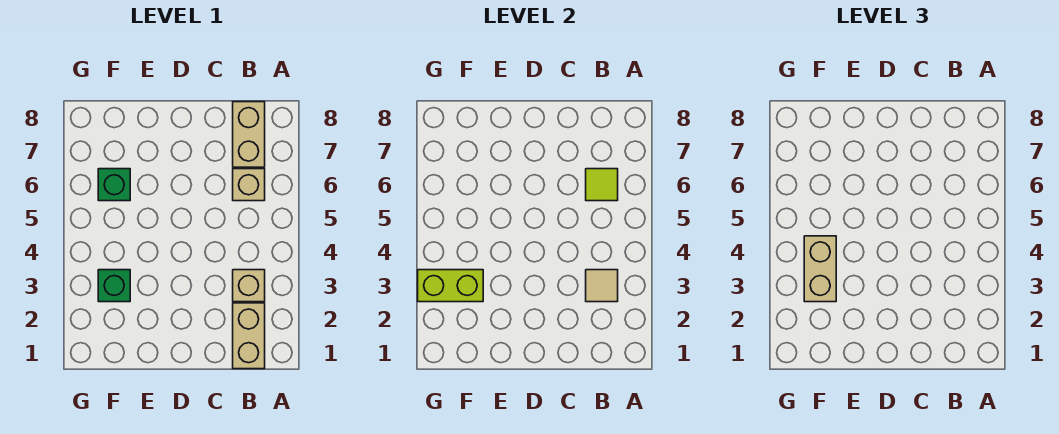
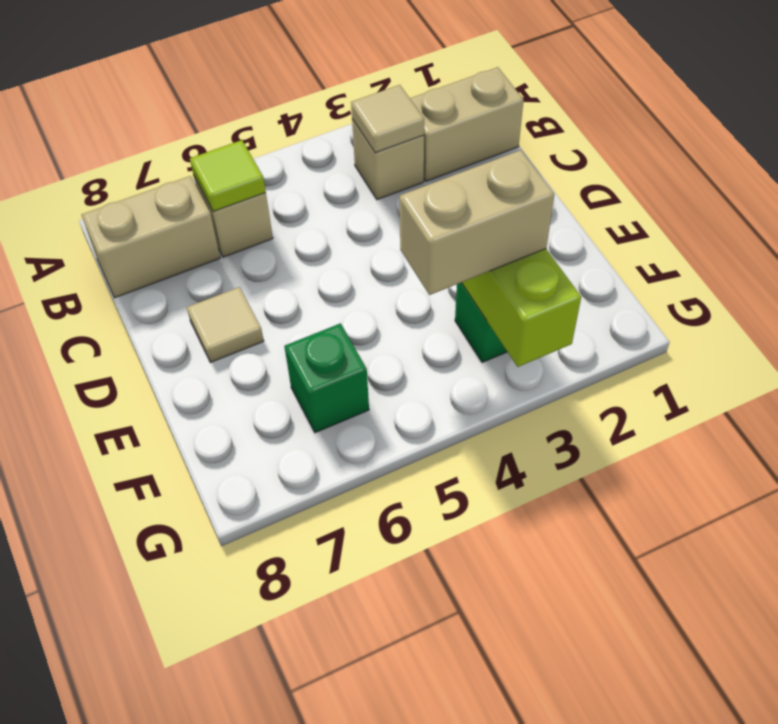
none -> tan 1x1 tile [187,287,264,363]

